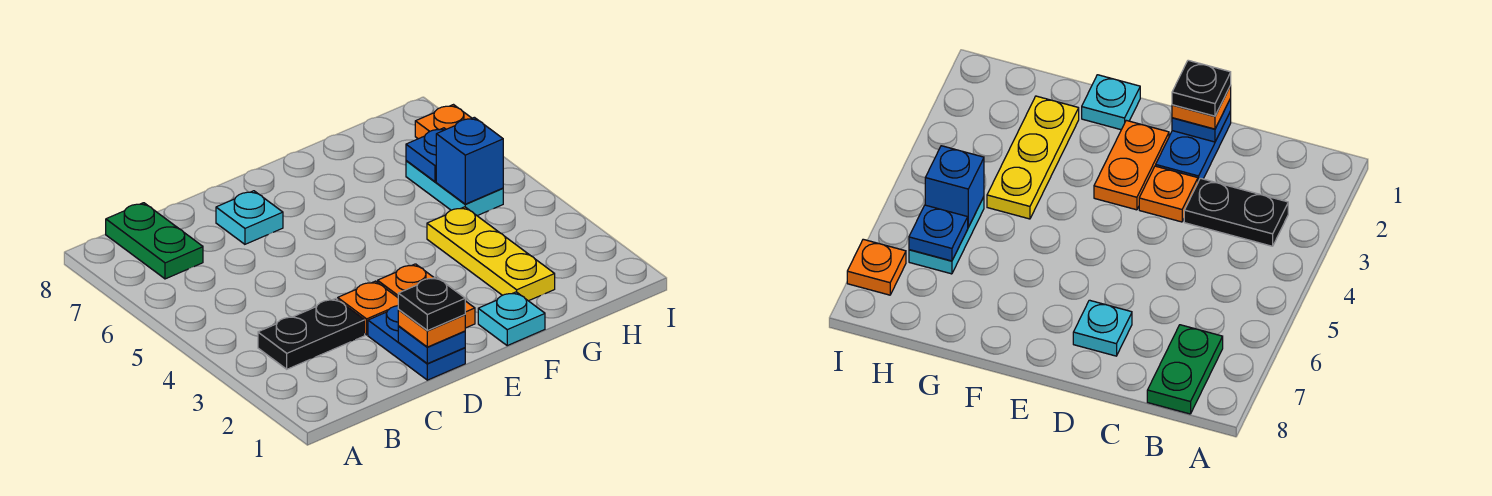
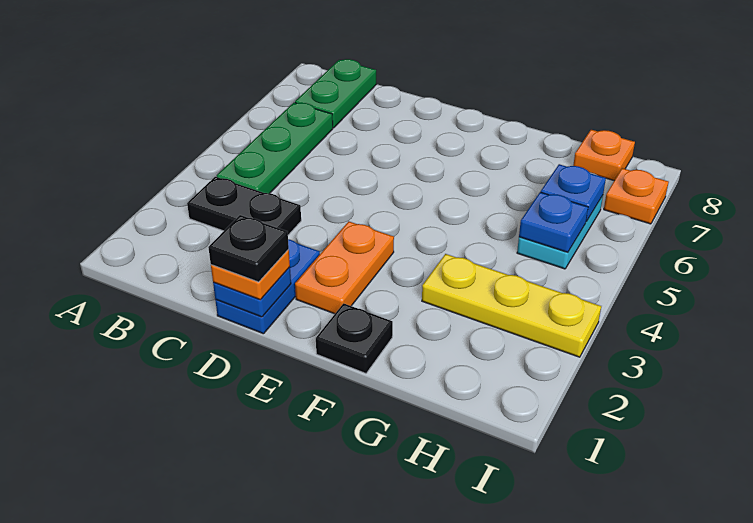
none -> green 1x3 plate [217,103,333,193]
orange 1x1 plate [338,281,398,335] -> orange 1x1 plate moved to [573,130,635,180]
cyan 1x1 plate [216,191,283,244] -> none
cyan 1x1 plate [478,292,545,346] -> black 1x1 plate [316,303,393,373]
yellow 1x3 plate [427,207,555,301] -> yellow 1x3 plate turned to [422,254,601,357]
blue 1x1 brick [436,117,503,204] -> blue 1x1 plate [519,192,588,252]

